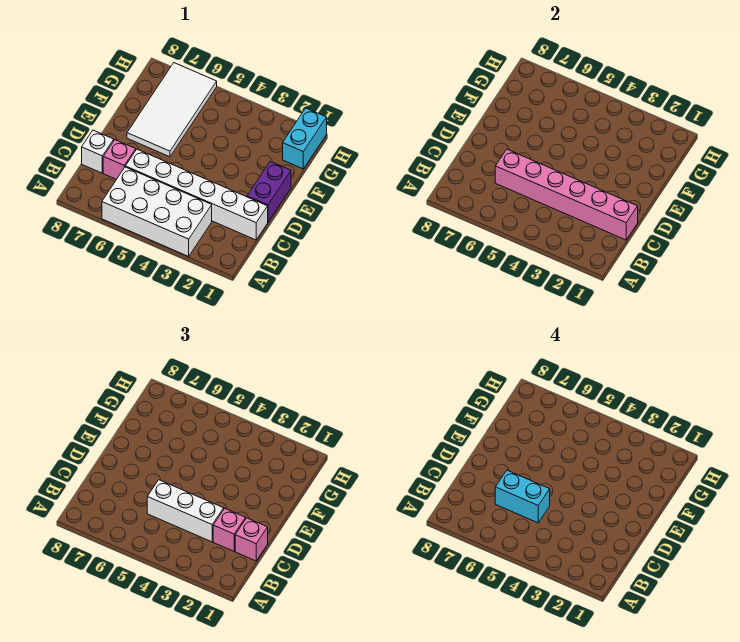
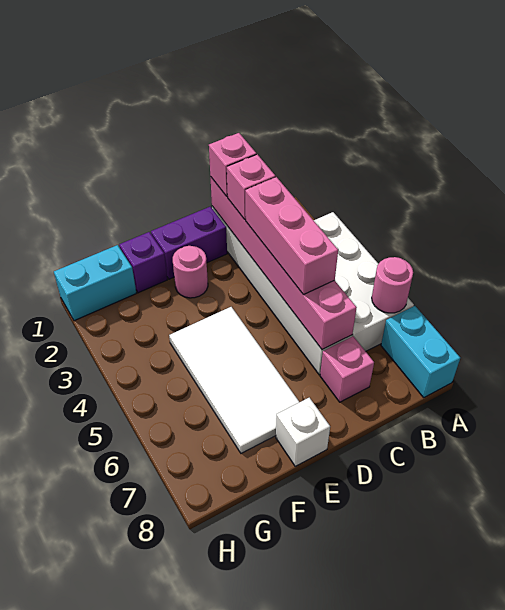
none -> pink 1x1 round brick [372,257,413,313]
white 1x3 brick [147,480,224,542] -> pink 1x3 brick [245,177,338,295]
cyan 1x2 brick [495,470,550,523] -> cyan 1x2 brick moved to [381,306,460,398]
white 1x1 brick [82,130,114,173] -> white 1x1 brick moved to [276,398,330,466]
none -> pink 1x1 round brick [173,246,208,298]
white 2x4 tile [127,63,217,157] -> white 2x4 tile turned to [169,307,299,453]
none -> purple 1x1 brick [119,232,167,293]

